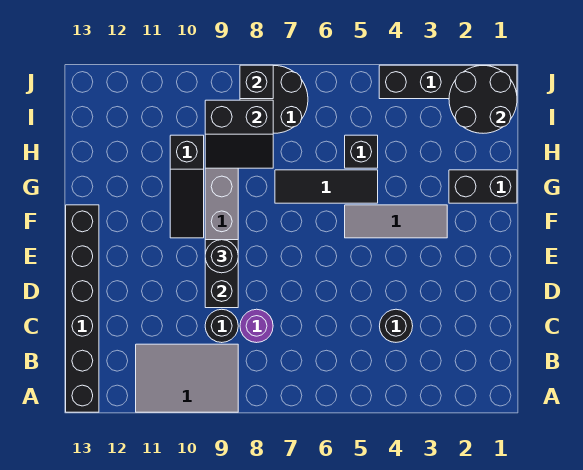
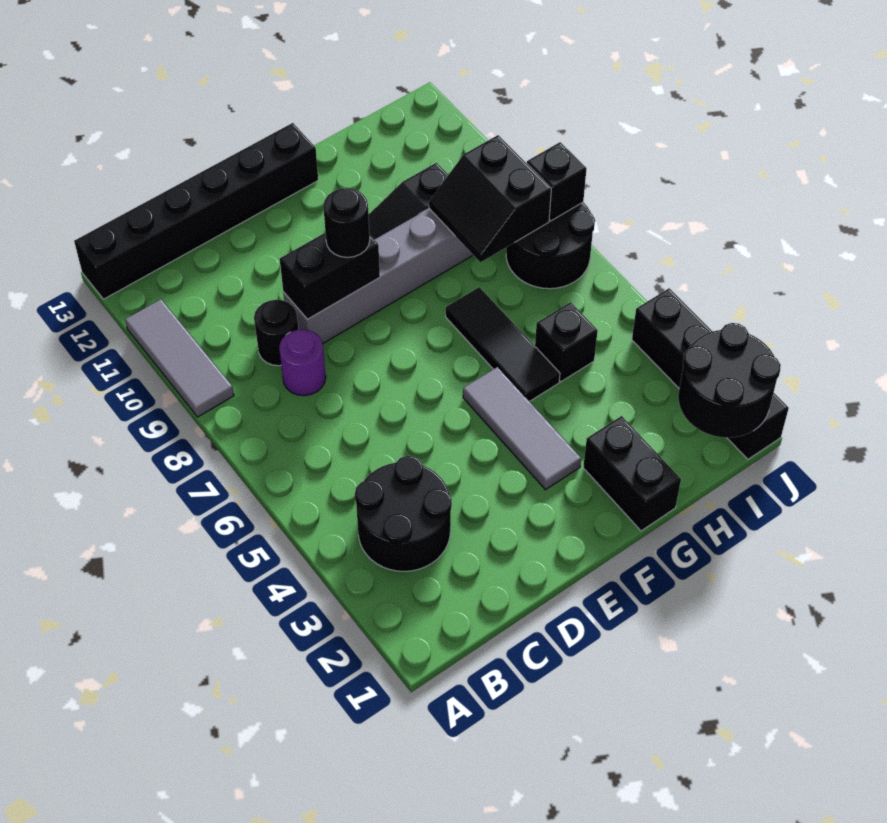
grey 2x3 tile [136,344,238,412] -> grey 1x3 tile [125,299,234,417]
black 1x1 round brick [380,309,413,342] -> black 2x2 round brick [355,456,452,571]

